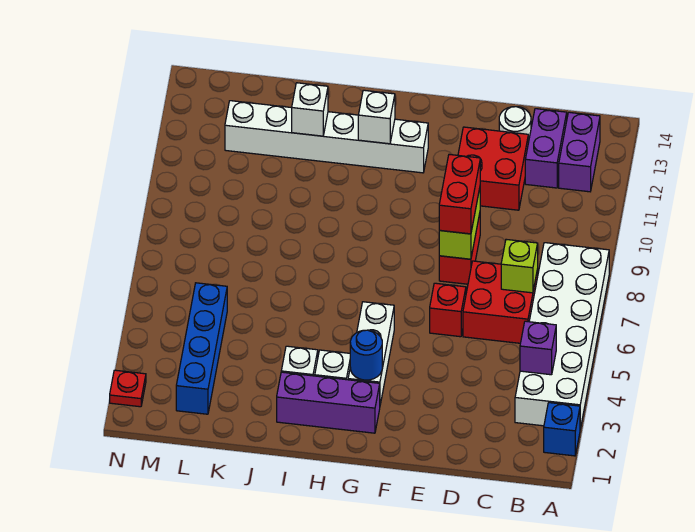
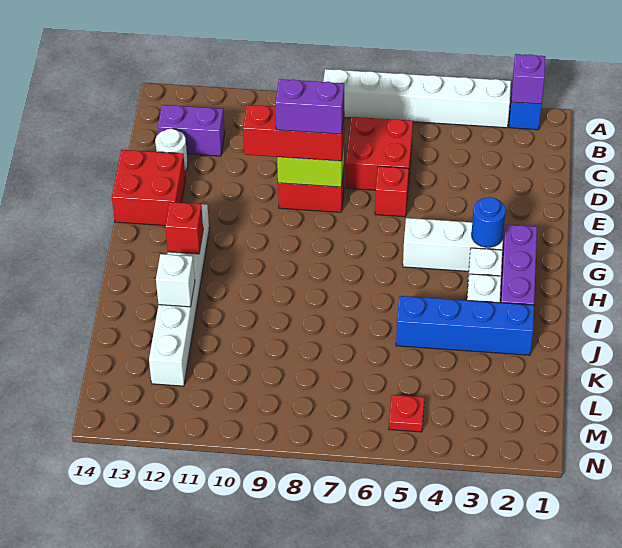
white 2x6 brick [515,243,609,429] -> white 1x6 brick [323,69,511,128]
purple 1x1 brick [520,321,556,375] -> purple 1x1 brick moved to [511,54,545,104]
purple 1x2 brick [559,112,600,192] -> purple 1x2 brick moved to [275,79,344,134]
lime 1x1 brick [501,239,538,293] -> none
red 2x2 brick [458,127,528,210] -> red 2x2 brick moved to [112,150,186,226]
red 1x2 brick [439,154,480,234] -> red 1x3 brick [243,105,344,161]
white 1x1 brick [358,90,395,144] -> red 1x1 brick [165,202,203,254]
blue 1x4 brick [176,283,227,414] -> blue 1x4 brick moved to [396,296,534,355]
red 1x1 plate [110,370,146,407] -> red 1x1 plate moved to [389,395,424,432]

